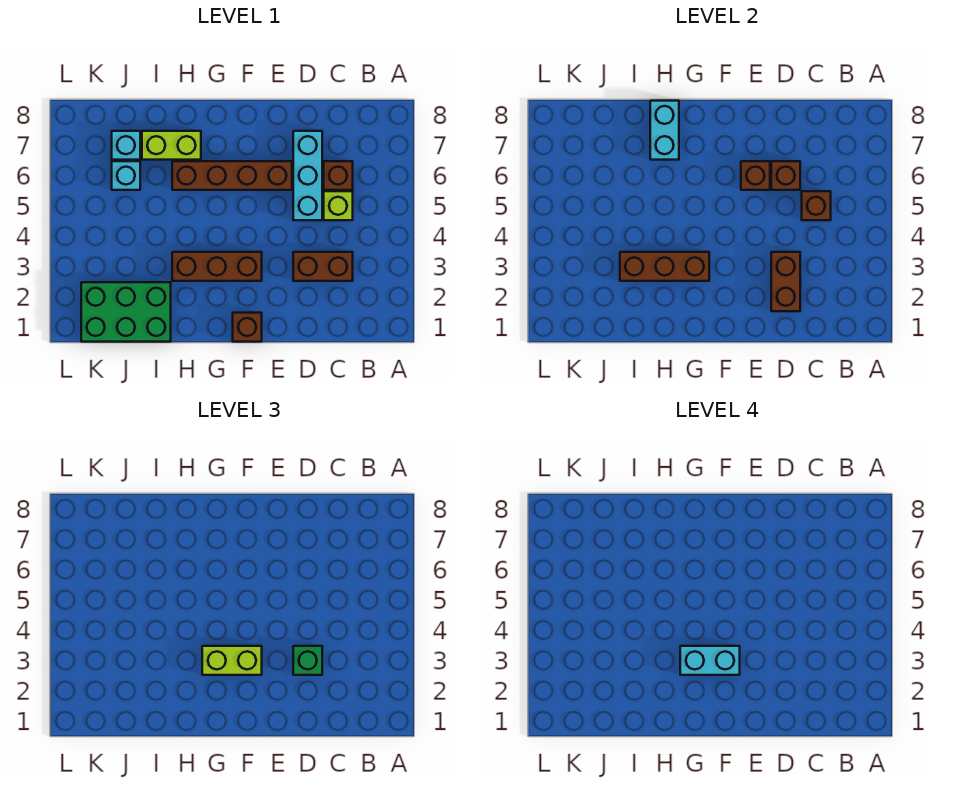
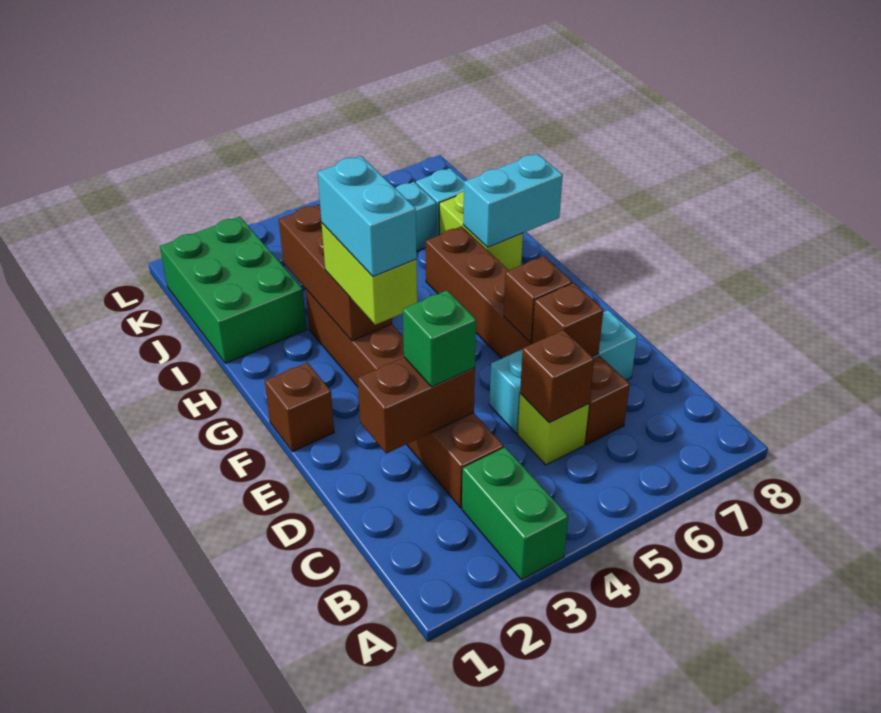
none -> green 1x2 brick [462,447,568,580]

